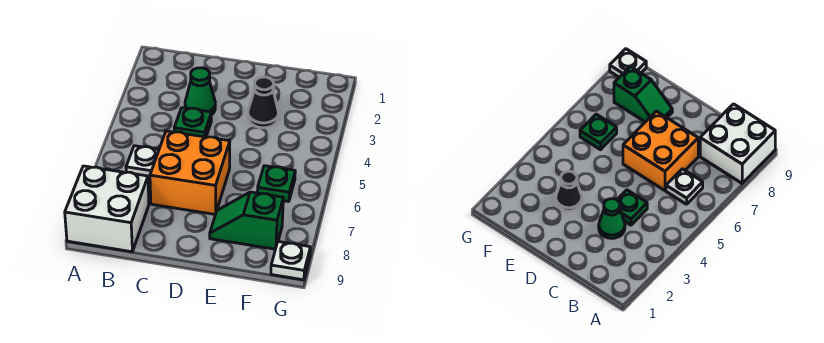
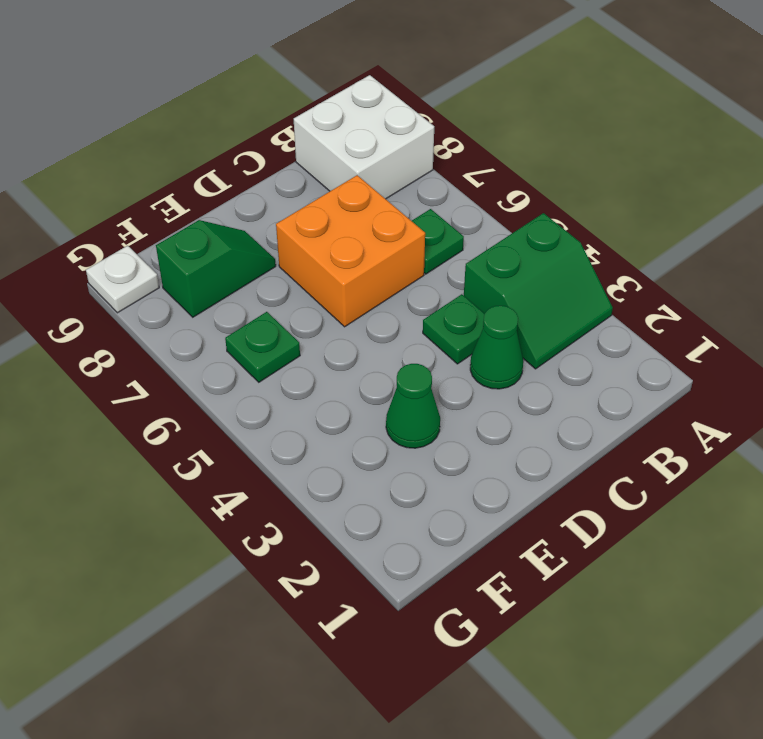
none -> green 2x2 slope [464,213,613,369]
white 1x1 plate [126,146,159,180] -> green 1x1 plate [412,209,464,274]
black 1x1 cone [248,77,278,128] -> green 1x1 cone [386,364,440,448]

